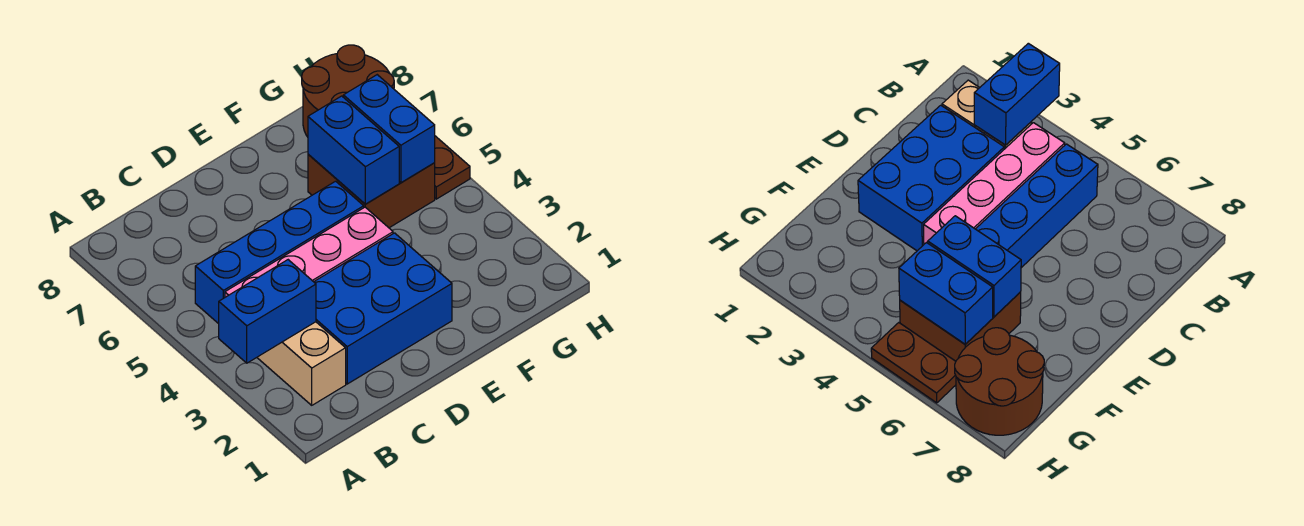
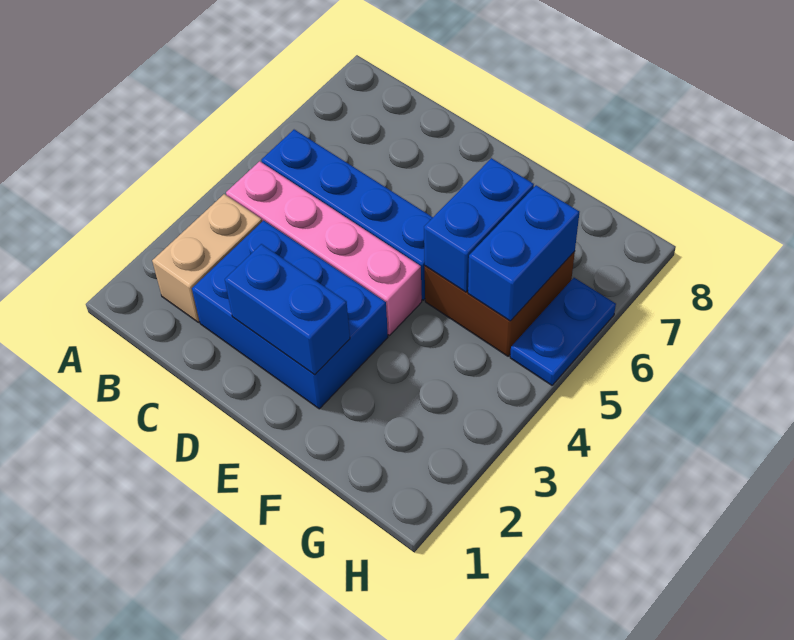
blue 1x2 brick [219,260,316,363] -> blue 1x2 brick moved to [225,244,350,375]
brown 2x2 round brick [302,45,394,137] -> none
brown 1x2 plate [435,136,470,199] -> blue 1x2 plate [510,278,616,385]

